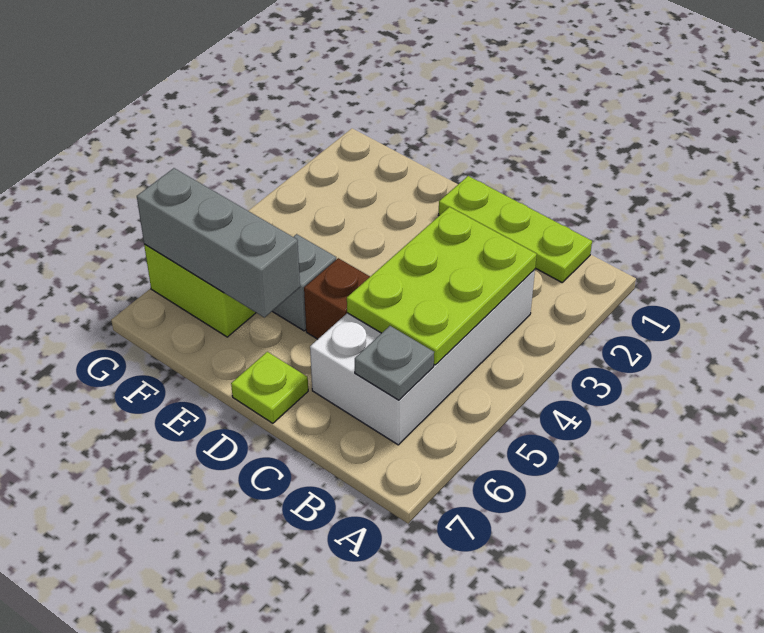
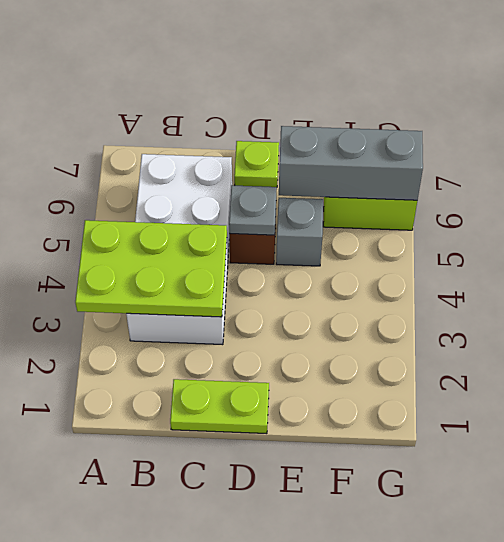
lime 1x3 plate [439,176,592,282] -> lime 1x2 plate [170,379,269,434]
lime 2x3 plate [347,207,537,365] -> lime 2x3 plate turned to [75,220,227,317]
grey 1x1 plate [355,326,434,400] -> grey 1x1 plate moved to [229,185,277,235]

